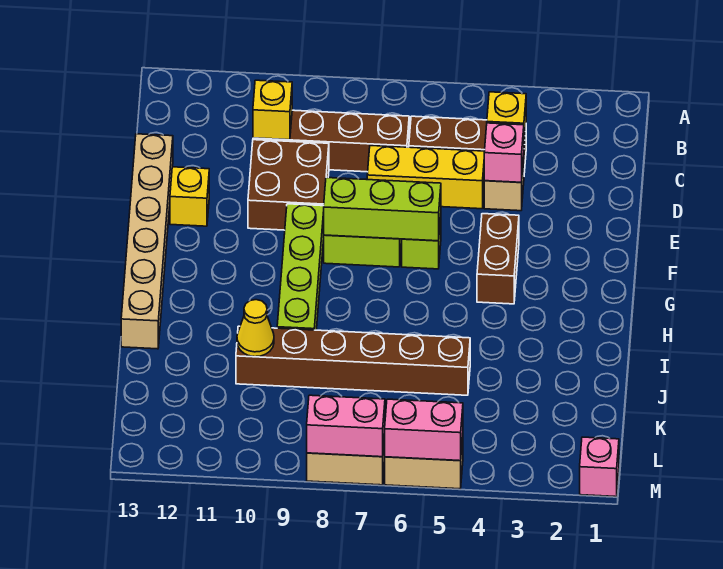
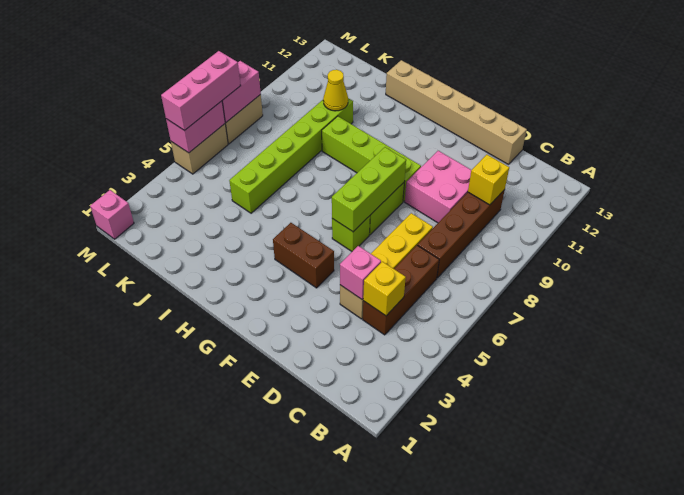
brown 2x2 brick [248,140,329,230] -> pink 2x2 brick [405,151,471,223]
yellow 1x1 brick [170,167,209,226] -> none
brown 1x6 brick [236,326,470,395] -> lime 1x6 brick [229,98,353,213]
none -> pink 1x3 brick [161,51,241,131]

